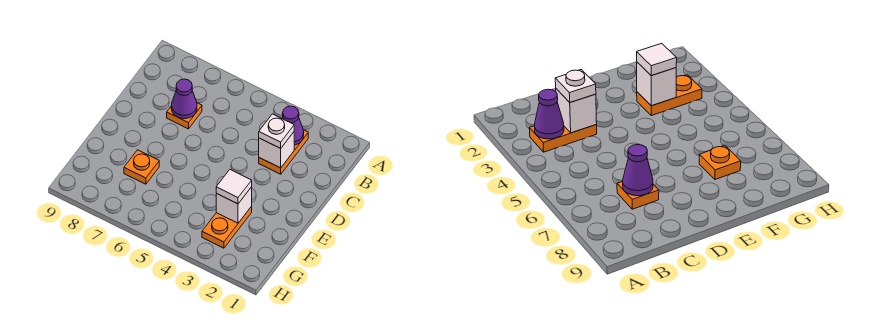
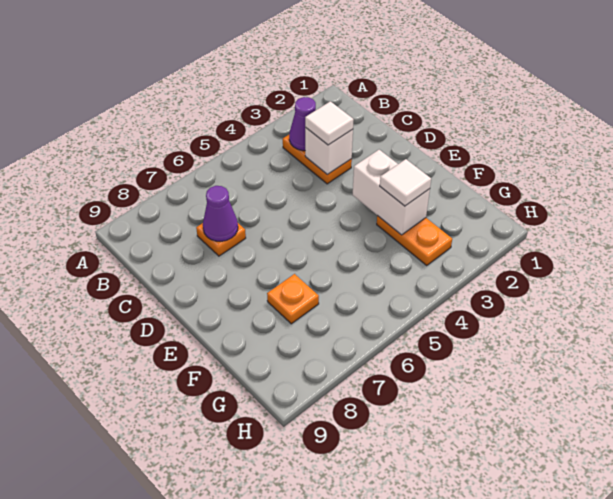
white 1x1 plate [259,114,294,148] -> white 1x1 tile [305,101,354,145]
white 1x1 brick [216,187,252,223] -> white 1x2 brick [353,150,430,235]

